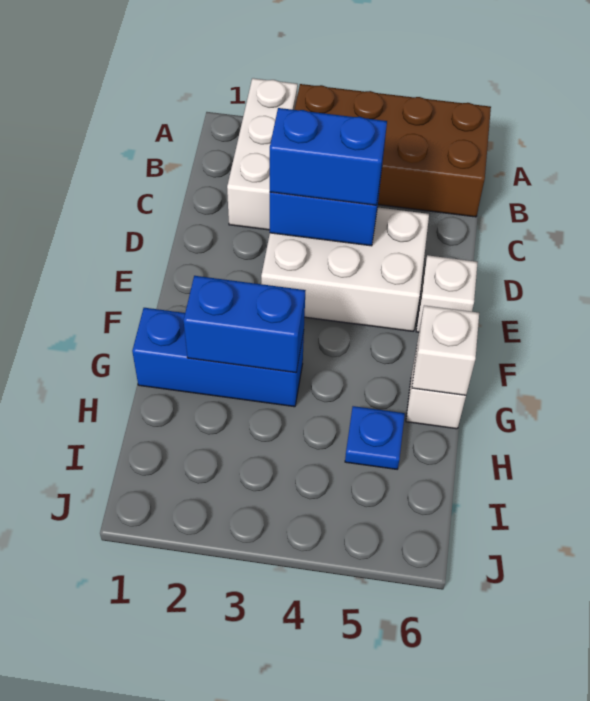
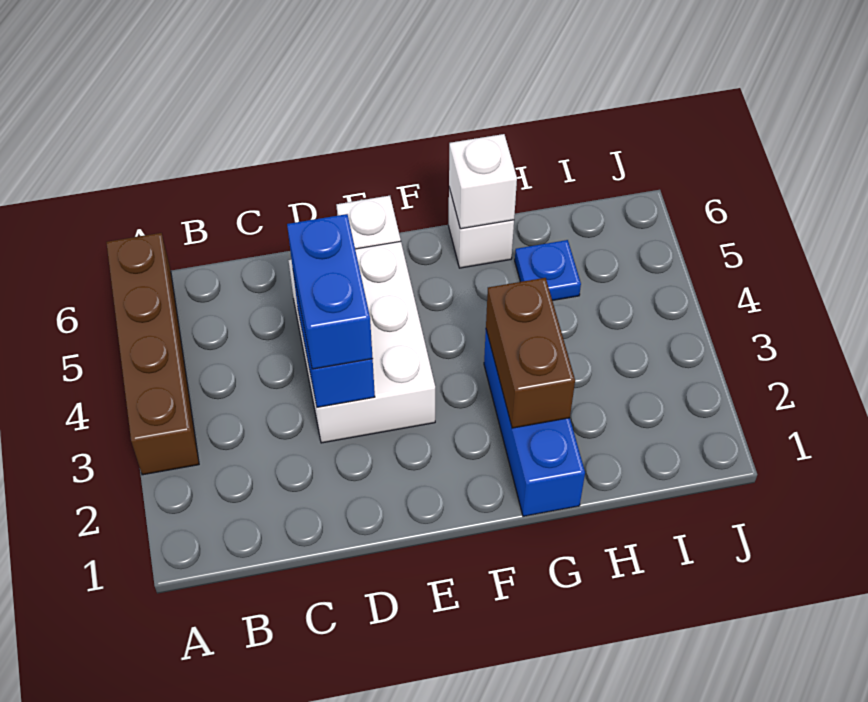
white 1x3 brick [227,78,298,230] -> none
brown 2x4 brick [295,84,491,217] -> brown 1x4 brick [106,233,199,475]
blue 1x2 brick [184,276,306,373] -> brown 1x2 brick [486,278,575,428]

